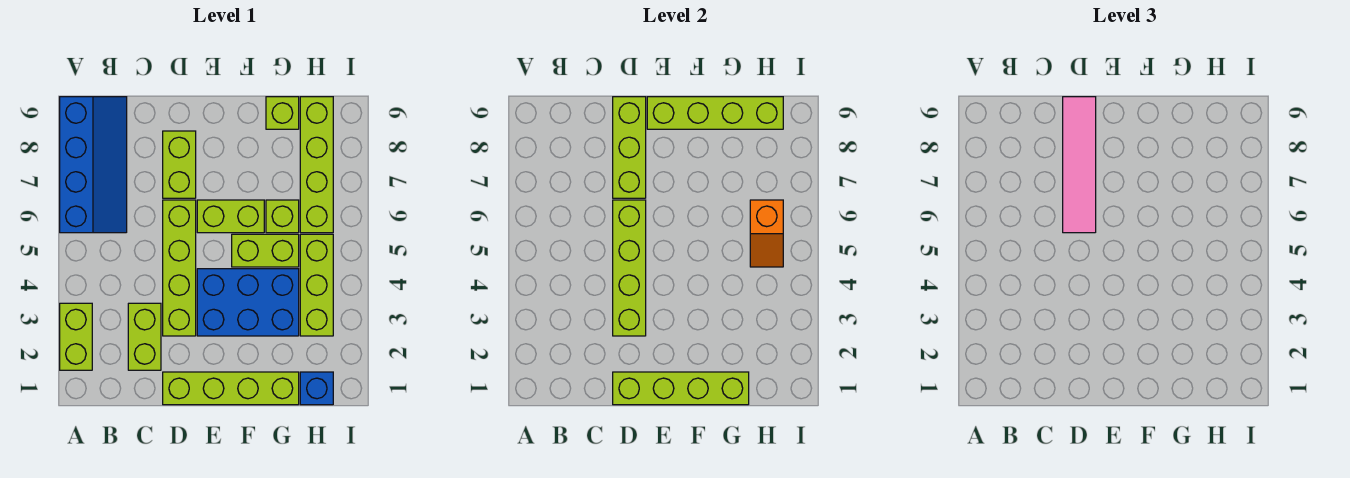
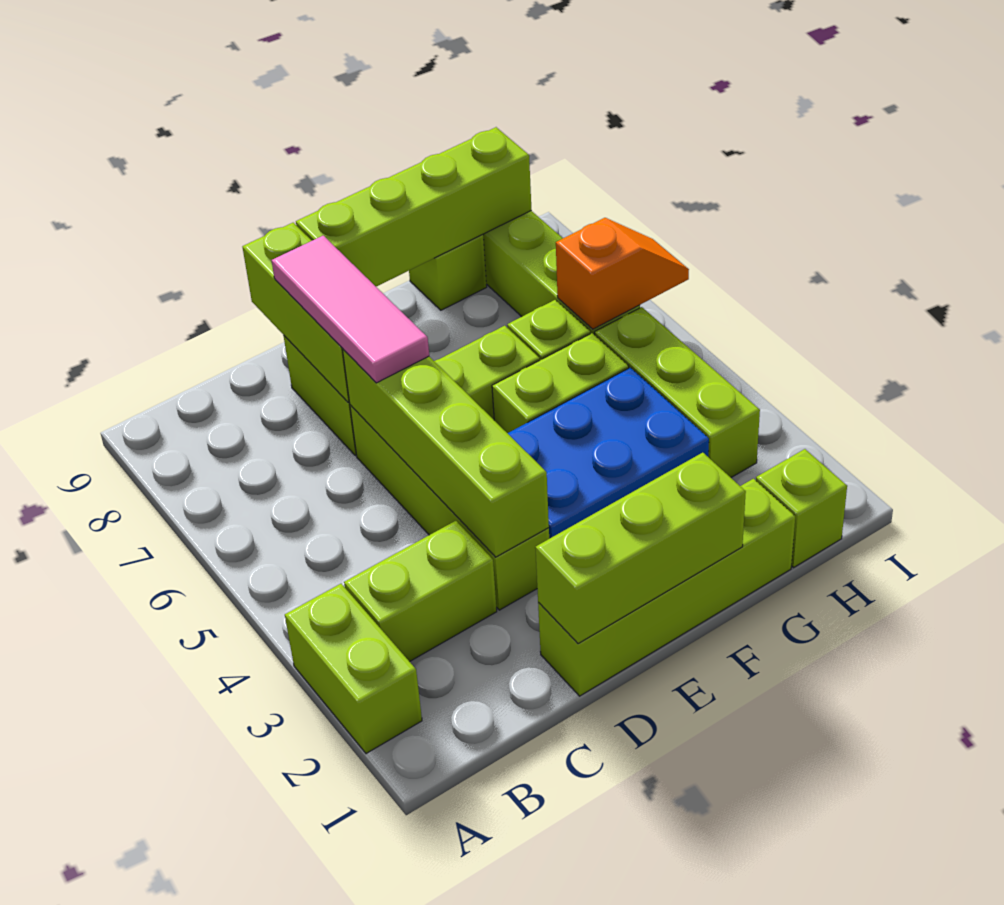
blue 2x4 slope [60,97,127,233] -> none
lime 1x2 brick [128,303,161,370] -> lime 1x2 brick turned to [344,521,497,662]
lime 1x4 brick [613,372,749,405] -> lime 1x3 brick [535,453,746,644]
pink 1x4 tile [1063,97,1096,233] -> pink 1x3 tile [271,236,429,383]
blue 1x1 brick [300,372,333,405] -> lime 1x1 brick [756,449,847,567]
orange 1x2 slope [750,200,783,267] -> orange 1x2 slope turned to [556,218,689,329]

